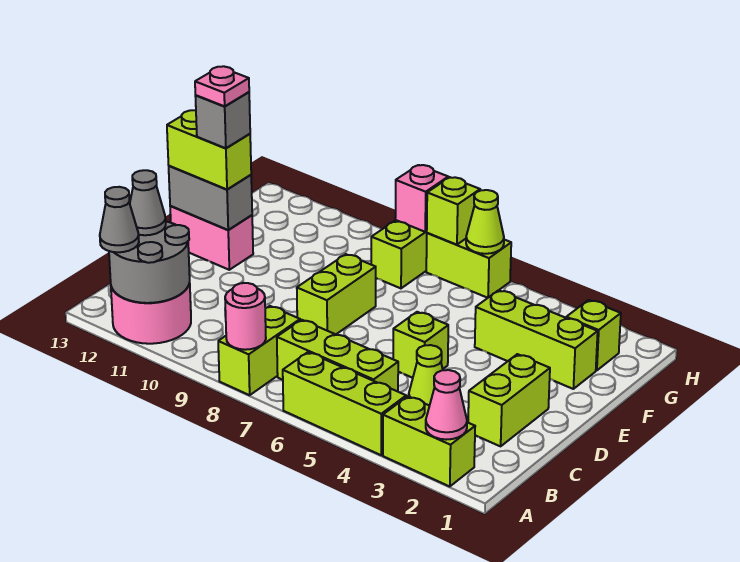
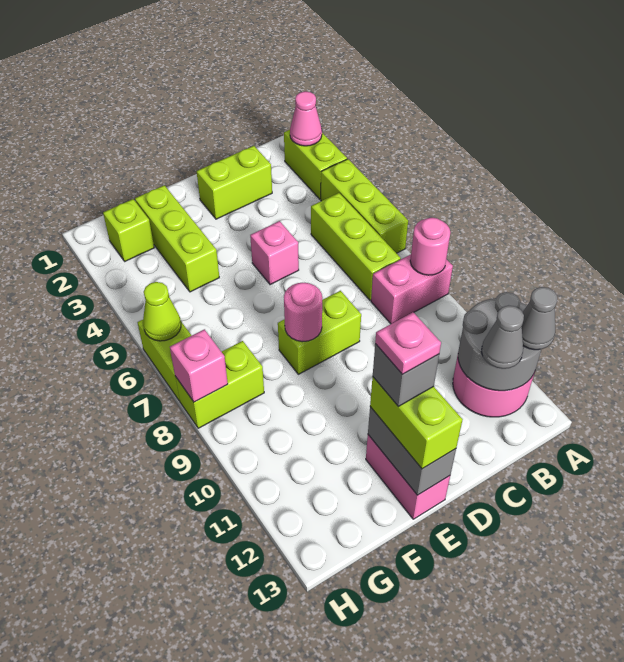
lime 1x2 brick [218,306,300,395] -> pink 1x2 brick [371,254,453,324]
lime 1x1 cone [409,345,443,406] -> none
lime 1x1 brick [393,312,448,378] -> pink 1x1 brick [250,221,299,285]
none -> pink 1x1 round brick [284,283,322,342]
lime 1x1 brick [427,177,480,245] -> none

